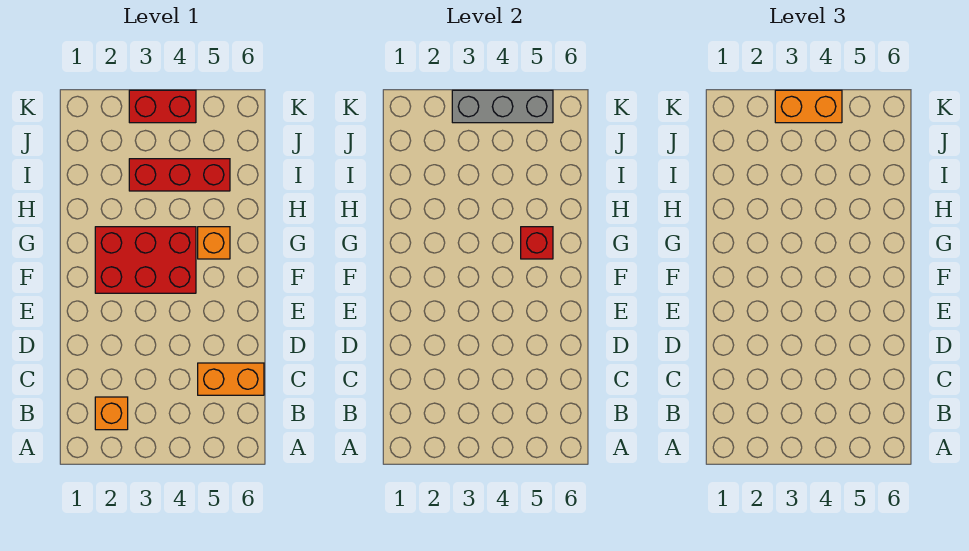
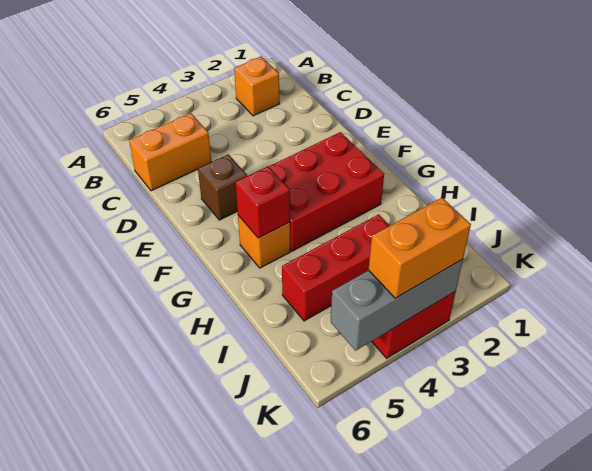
none -> brown 1x1 brick [198,154,247,220]

